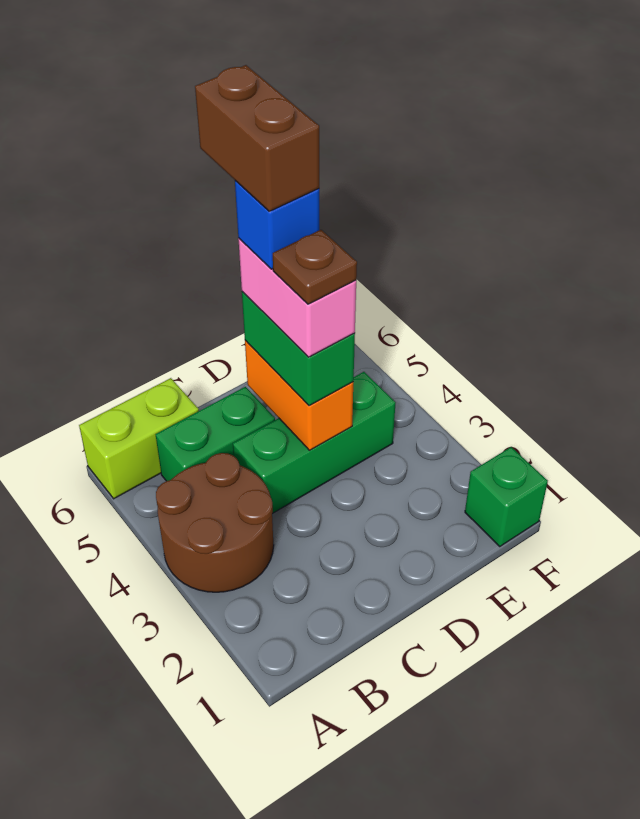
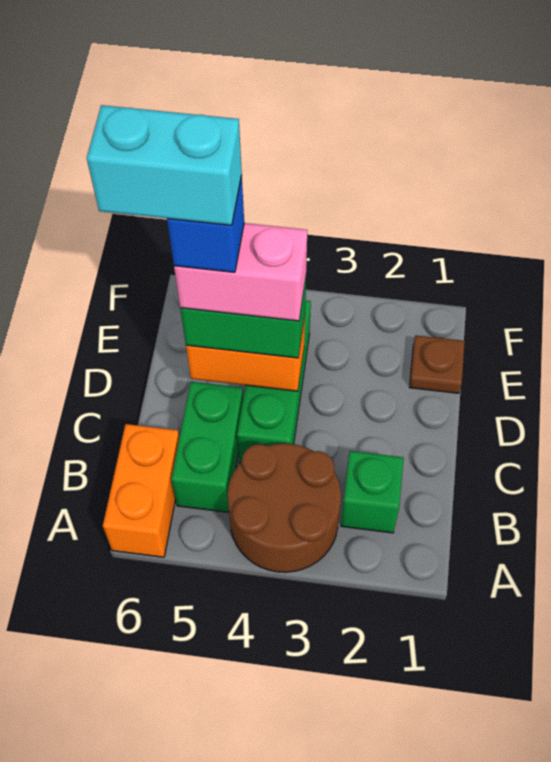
lime 1x2 brick [79,378,199,499] -> orange 1x2 brick [103,424,179,557]
brown 1x1 plate [273,230,357,304] -> brown 1x1 plate moved to [410,335,465,393]
brown 1x2 brick [195,65,319,211] -> cyan 1x2 brick [87,105,242,225]
green 1x1 brick [465,447,548,546] -> green 1x1 brick moved to [341,451,404,533]

